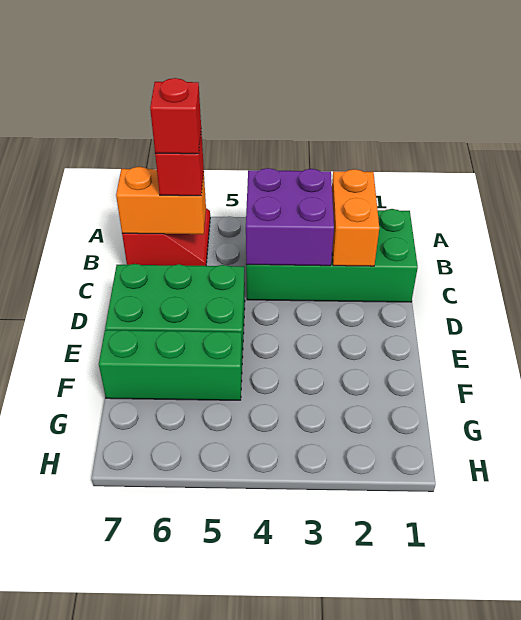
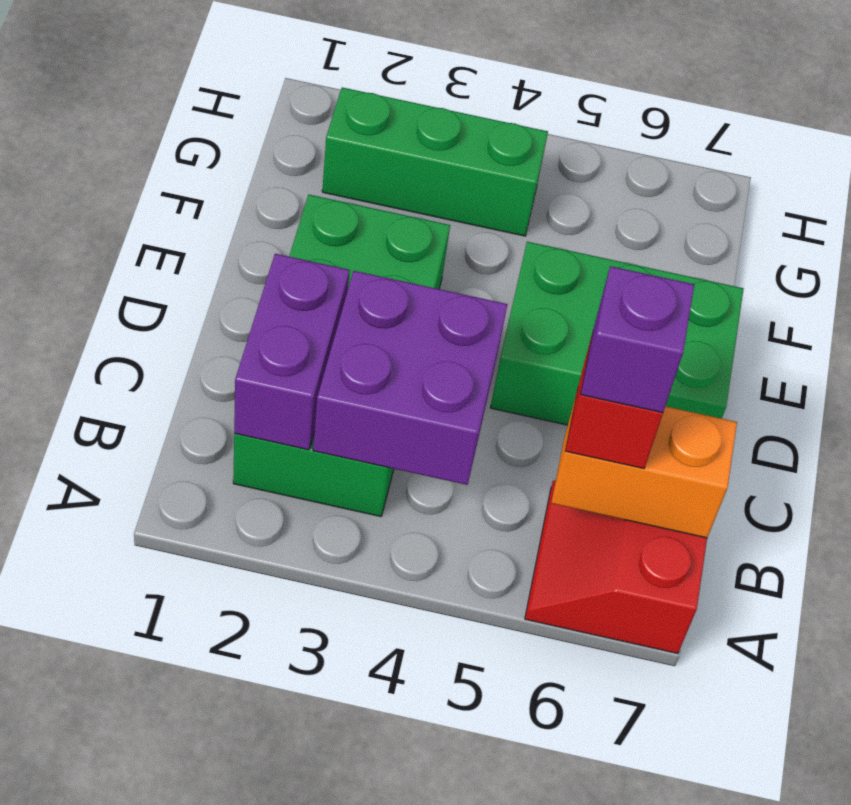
green 2x4 brick [246,209,418,302] -> green 2x4 brick turned to [233,195,450,517]
orange 1x2 brick [332,169,379,266] -> purple 1x2 brick [234,254,350,450]
red 1x1 brick [150,78,201,154] -> purple 1x1 brick [581,266,694,413]
green 1x3 brick [99,330,242,400] -> green 1x3 brick moved to [322,87,548,236]

